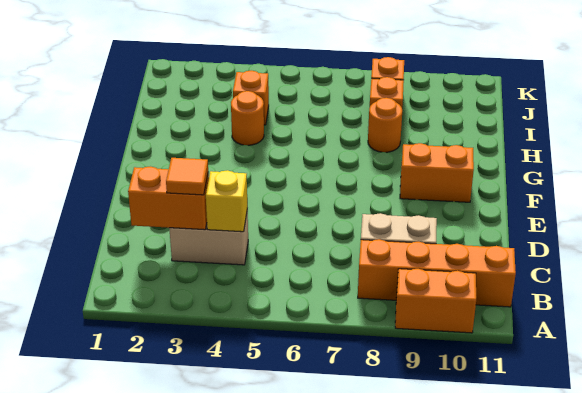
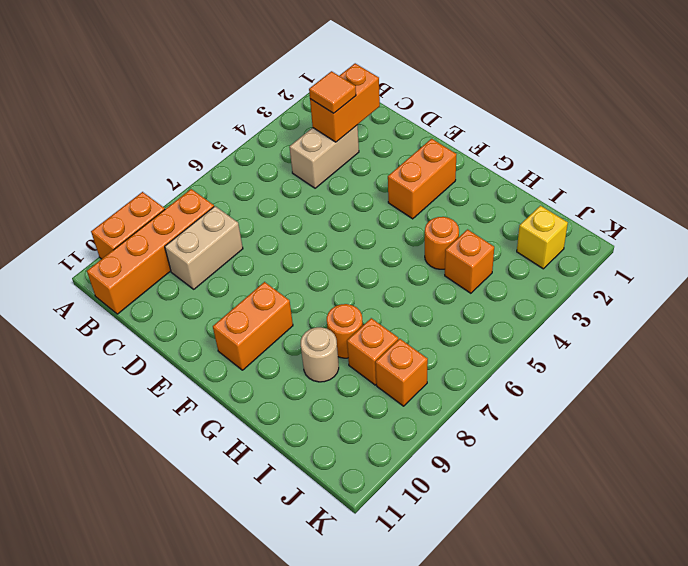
yellow 1x1 brick [206,170,247,232] -> yellow 1x1 brick moved to [517,206,568,269]
none -> orange 1x2 brick [388,139,457,219]
none -> tan 1x1 round brick [301,327,339,382]

